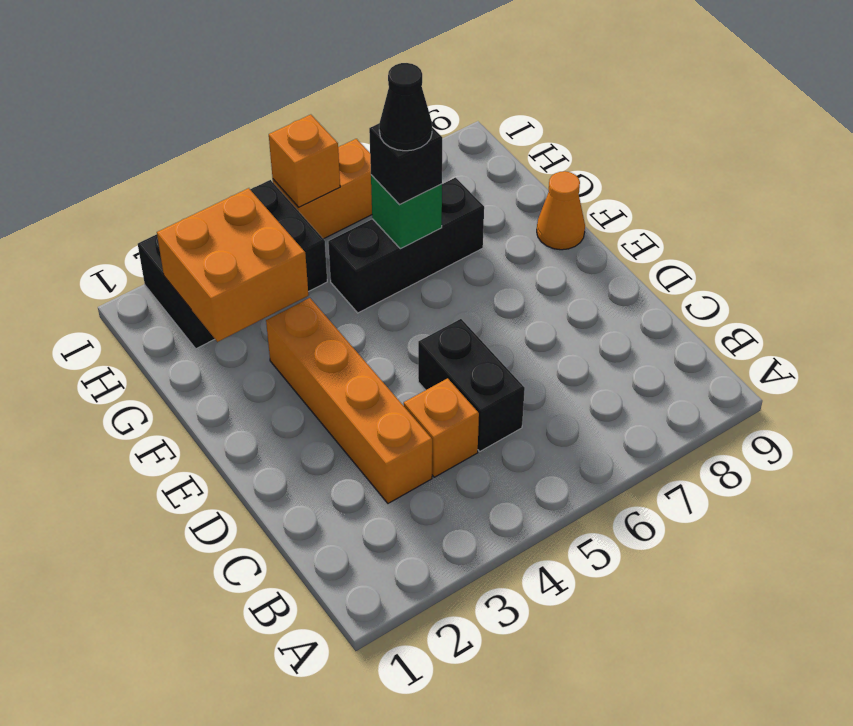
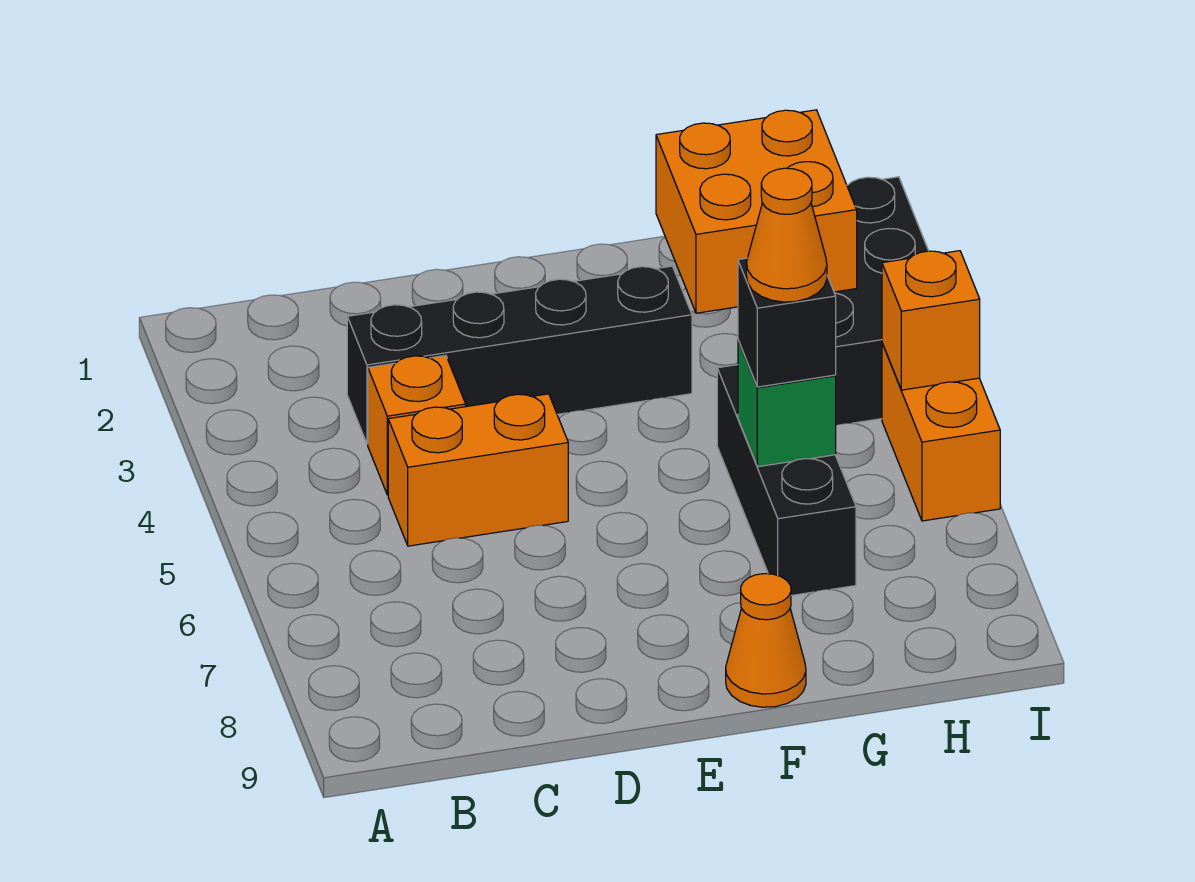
orange 1x4 brick [266,298,432,503] -> black 1x4 brick [347,266,692,444]
black 1x2 brick [418,319,525,451] -> orange 1x2 brick [388,394,568,546]
black 1x1 cone [379,63,432,151] -> orange 1x1 cone [746,168,827,302]

